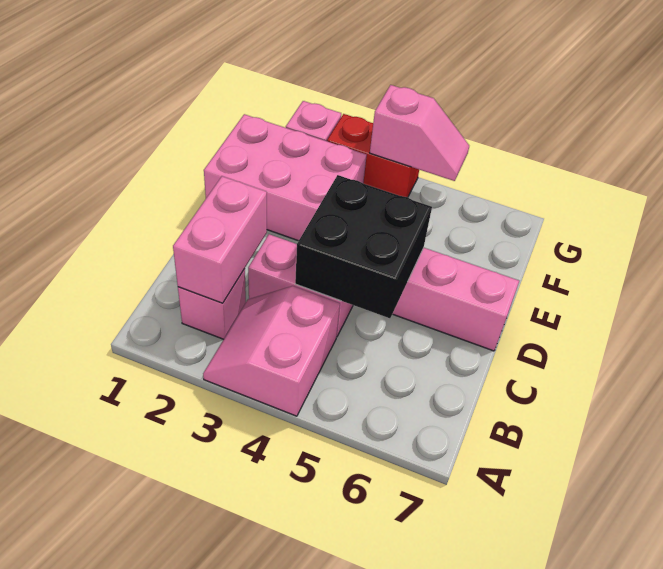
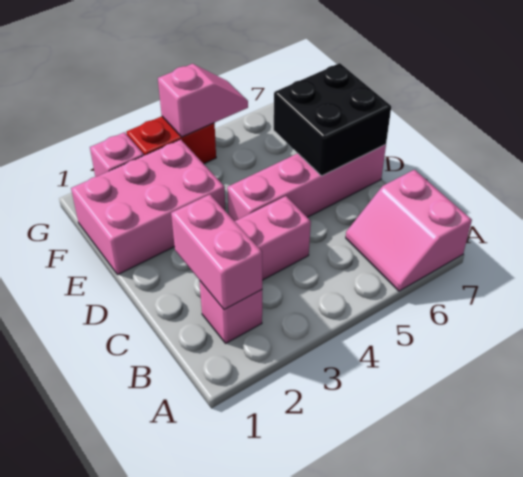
pink 2x2 slope [203,286,340,416] -> pink 2x2 slope moved to [346,170,472,291]
black 2x2 brick [295,175,432,318] -> black 2x2 brick moved to [274,63,391,176]

